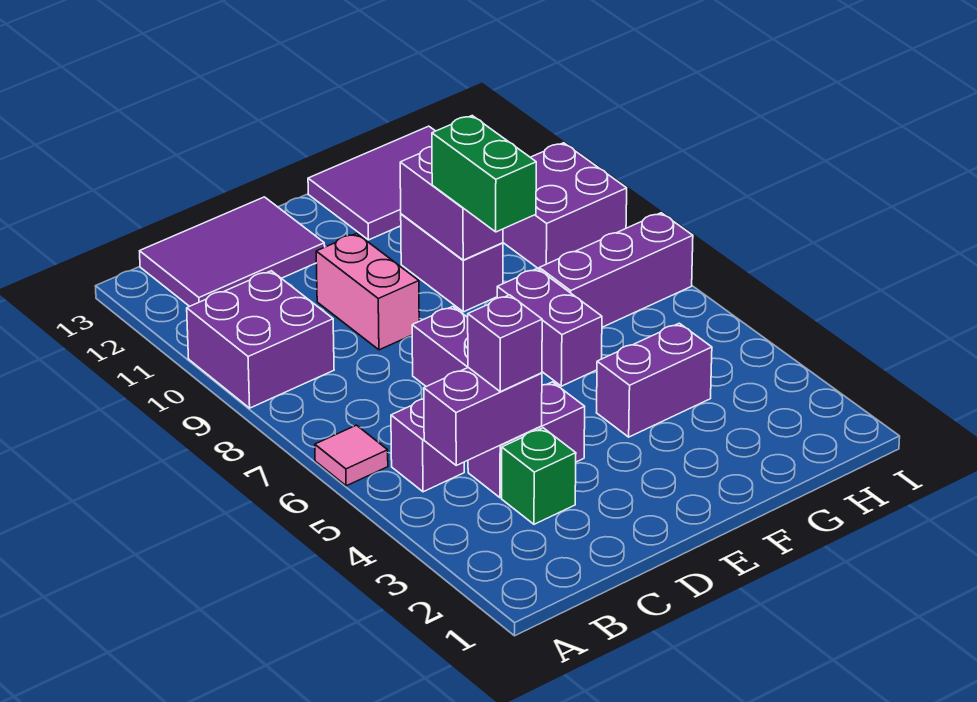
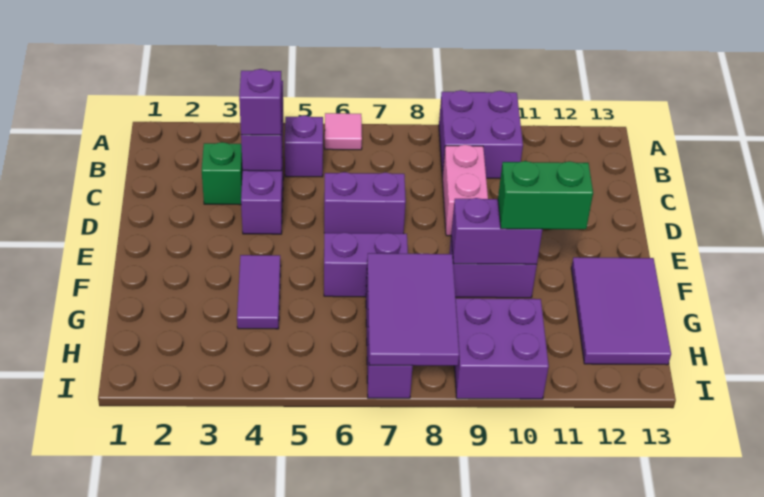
purple 2x3 tile [140,197,325,306] -> purple 2x3 tile moved to [367,253,459,366]
pink 1x2 brick [316,233,419,350] -> pink 1x2 brick turned to [442,145,488,236]
purple 1x2 brick [597,323,712,437] -> purple 1x2 tile [237,255,281,329]
green 1x2 brick [432,116,536,232] -> green 1x2 brick moved to [498,161,593,229]

